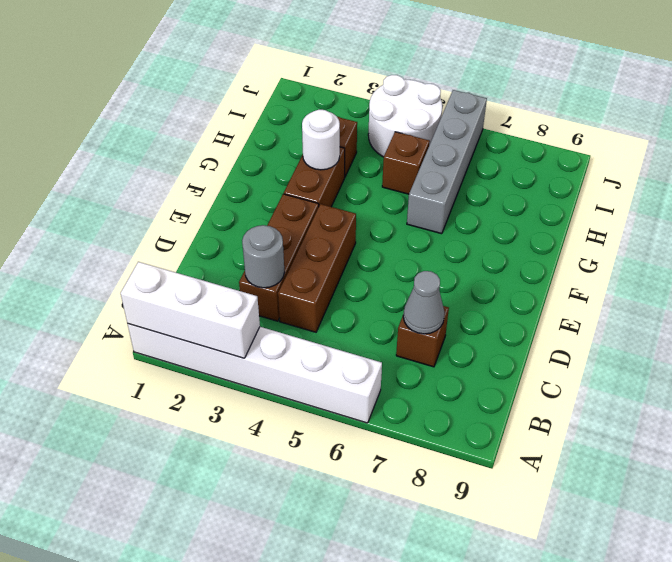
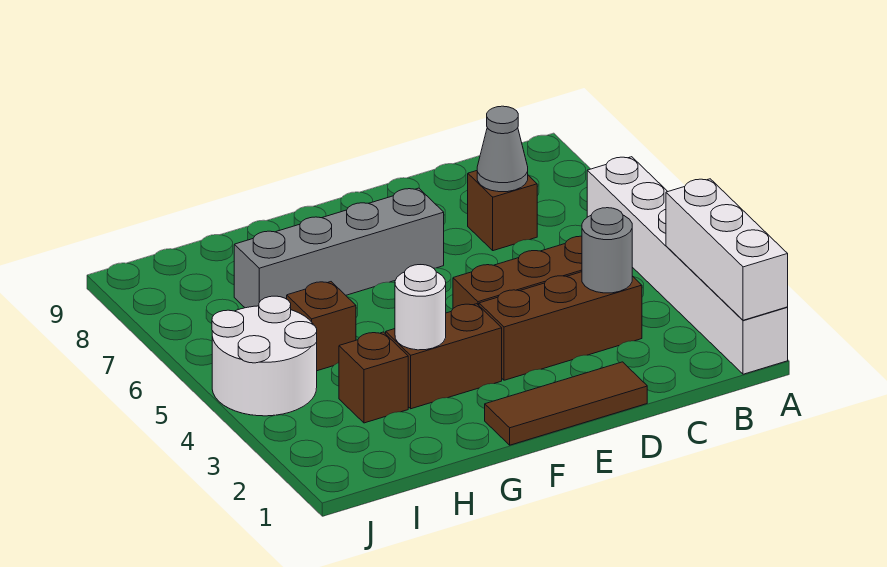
none -> brown 1x3 tile [485,362,647,445]
grey 1x4 brick [407,90,487,234] -> grey 1x4 brick moved to [234,188,444,308]

